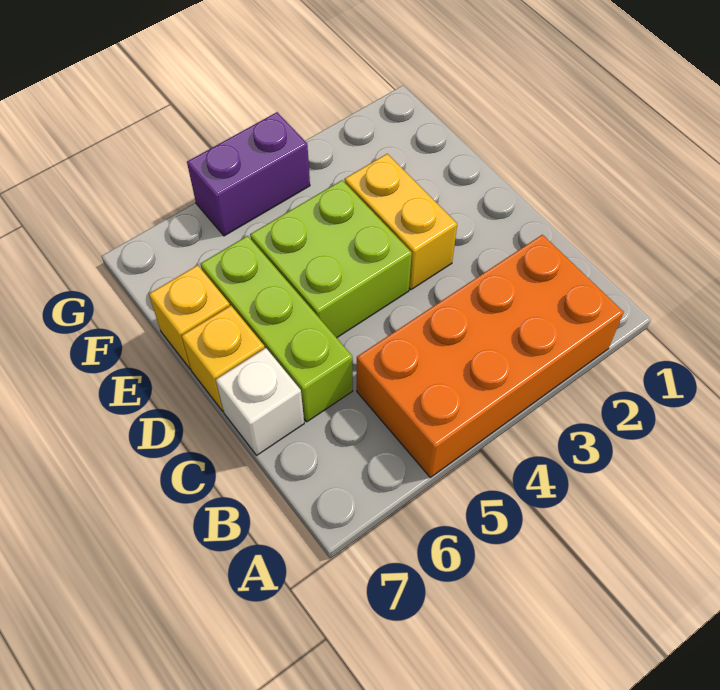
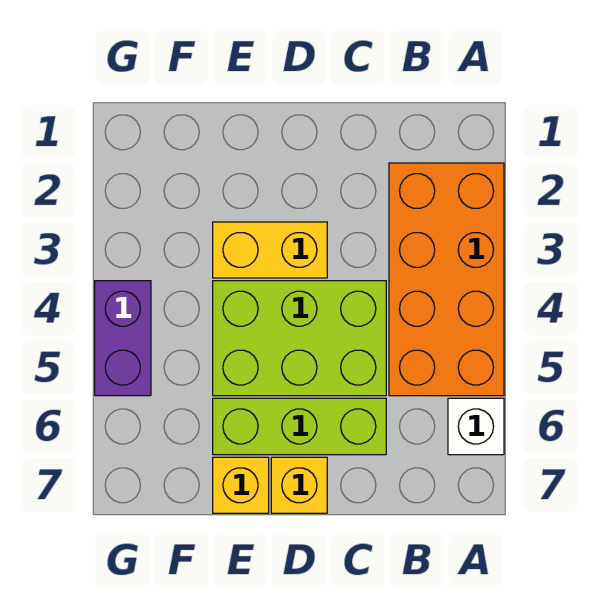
white 1x1 brick [216,348,304,455] -> white 1x1 brick moved to [448,398,504,455]
lime 2x2 brick [250,180,412,338] -> lime 2x3 brick [213,281,386,396]

